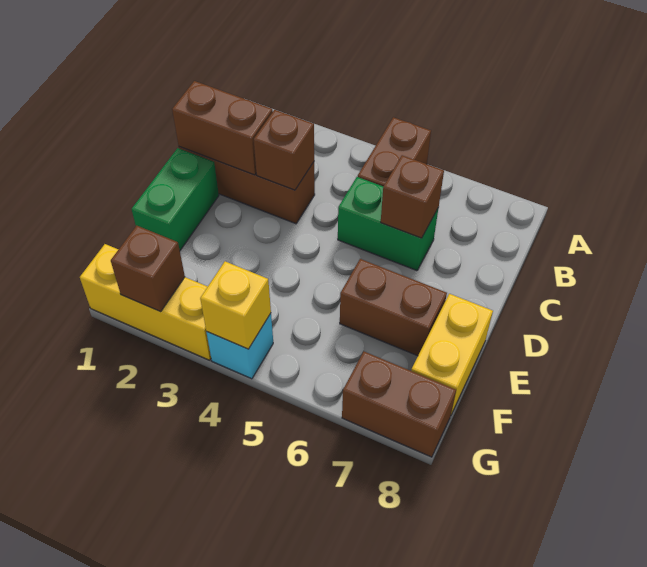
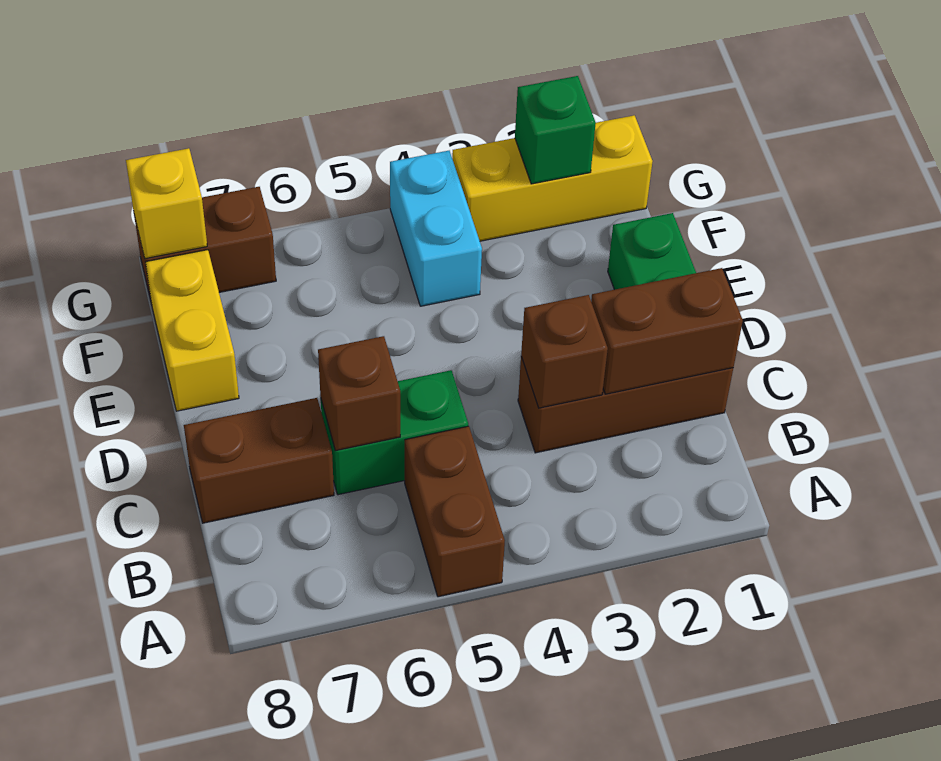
brown 1x2 brick [340,259,447,356] -> brown 1x2 brick moved to [184,398,334,523]
brown 1x1 brick [111,226,185,312] -> green 1x1 brick [515,76,596,184]
cyan 1x1 brick [207,313,273,379] -> cyan 1x2 brick [390,151,482,306]
yellow 1x1 brick [200,261,271,349] -> yellow 1x1 brick moved to [126,148,207,259]

